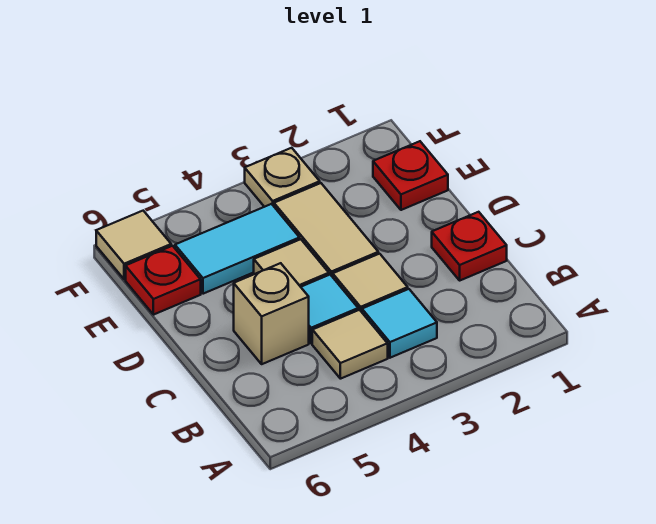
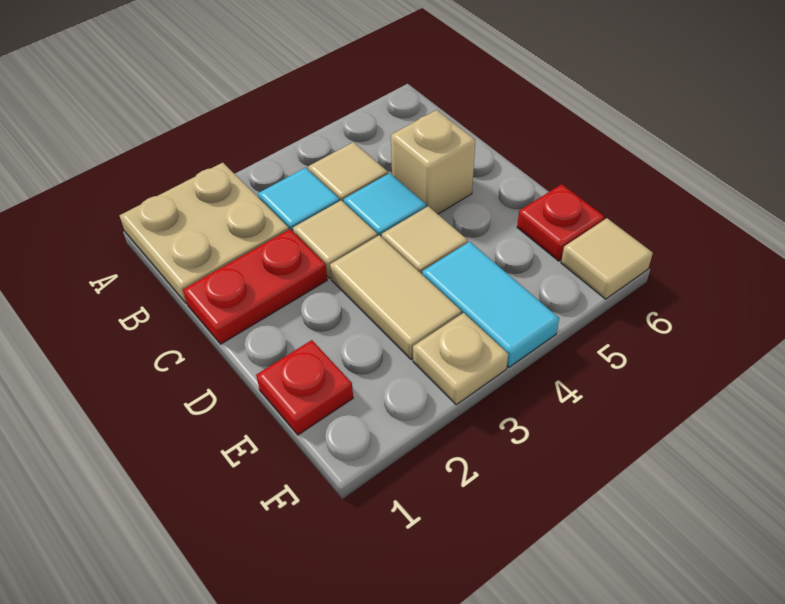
none -> tan 2x2 plate [119,163,289,303]
red 1x1 plate [432,212,507,280] -> red 1x2 plate [183,229,327,344]
cyan 1x2 tile [175,204,300,294] -> cyan 1x2 tile turned to [422,242,559,368]

